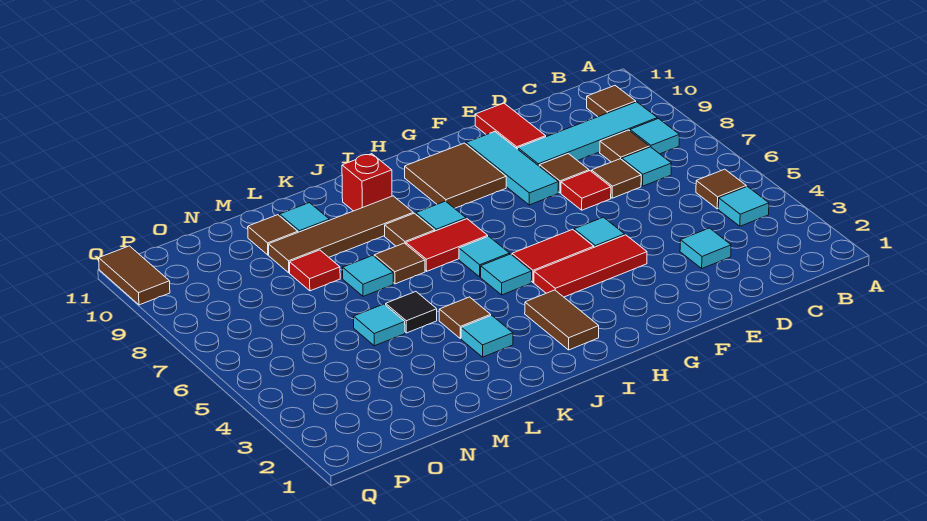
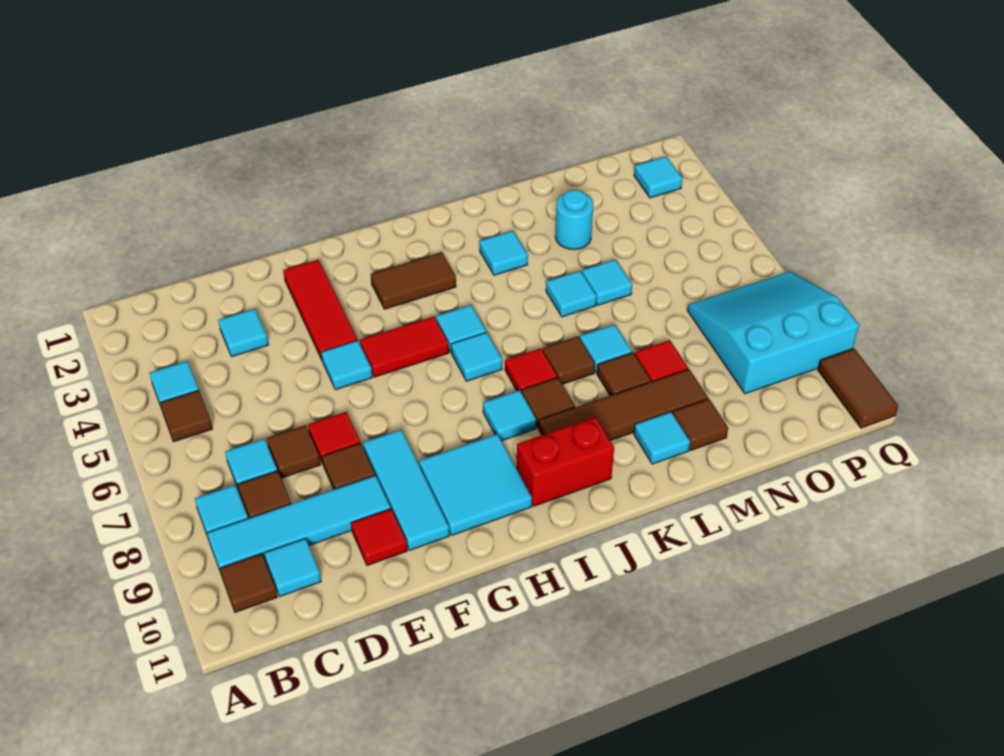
none -> cyan 1x1 tile [264,538,321,596]
red 1x2 tile [475,103,546,149] -> red 1x1 tile [351,509,407,566]
red 1x3 tile [534,235,647,297] -> red 1x3 tile turned to [283,260,357,360]
brown 2x2 tile [405,143,506,208] -> cyan 2x2 tile [419,434,532,535]
brown 1x2 tile [525,290,599,350] -> brown 1x2 tile turned to [371,252,456,309]
red 1x2 tile [406,219,488,271] -> red 1x1 tile [505,348,557,393]
red 1x1 brick [342,154,392,211] -> red 1x2 brick [517,417,614,506]
brown 1x1 tile [439,297,491,339] -> brown 1x1 tile moved to [597,353,651,396]
black 1x1 tile [386,292,437,333] -> cyan 1x1 tile [546,271,597,317]
none -> cyan 1x1 round brick [555,190,593,250]
none -> cyan 3x3 slope [687,271,859,394]
none -> cyan 1x1 tile [634,156,682,198]

